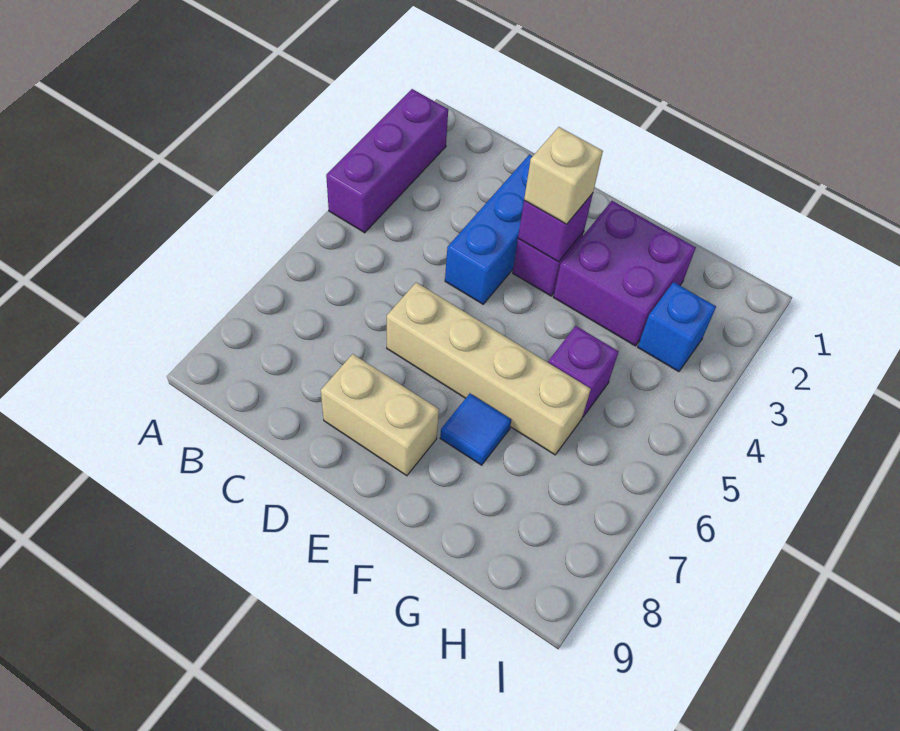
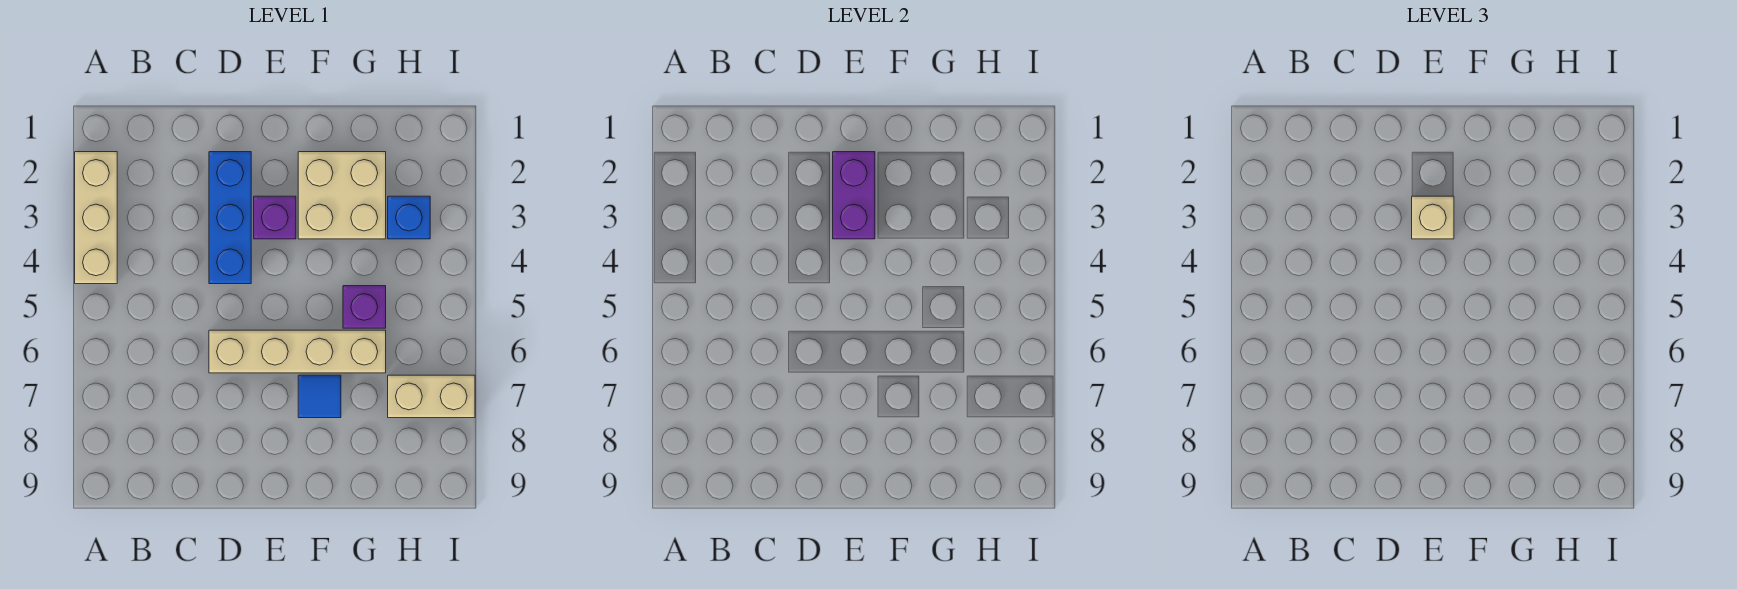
purple 1x3 brick [326,89,448,233] -> tan 1x3 brick [75,152,117,284]
tan 1x2 brick [321,354,439,476] -> tan 1x2 brick moved to [388,375,475,418]
purple 1x1 brick [518,193,593,262] -> purple 1x2 brick [833,152,875,239]
purple 2x2 brick [553,201,696,346] -> tan 2x2 brick [298,152,386,239]

